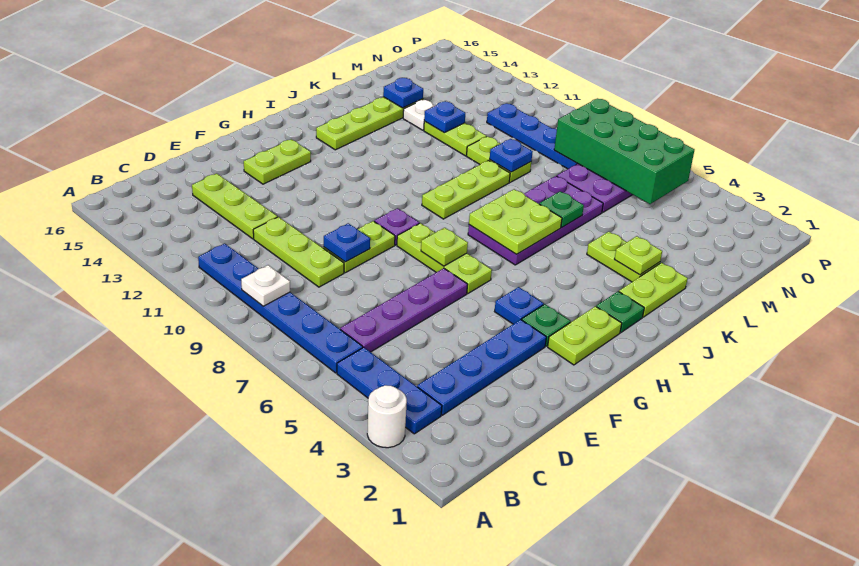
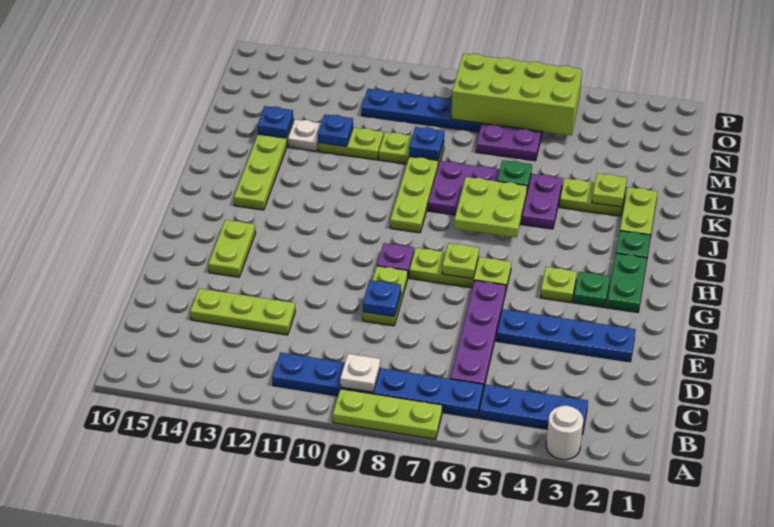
blue 1x4 plate [417,320,546,415] -> blue 1x4 plate turned to [496,309,636,362]
lime 1x3 plate [253,217,344,287] -> lime 1x3 plate moved to [333,389,442,439]
lime 1x2 plate [548,306,622,365] -> green 1x2 plate [607,253,647,312]
blue 1x1 plate [495,287,544,324] -> lime 1x1 plate [540,267,577,303]
purple 2x4 plate [468,176,603,265] -> purple 2x4 plate turned to [428,161,563,229]
green 2x4 brick [554,99,694,204] -> lime 2x4 brick [451,53,582,135]

